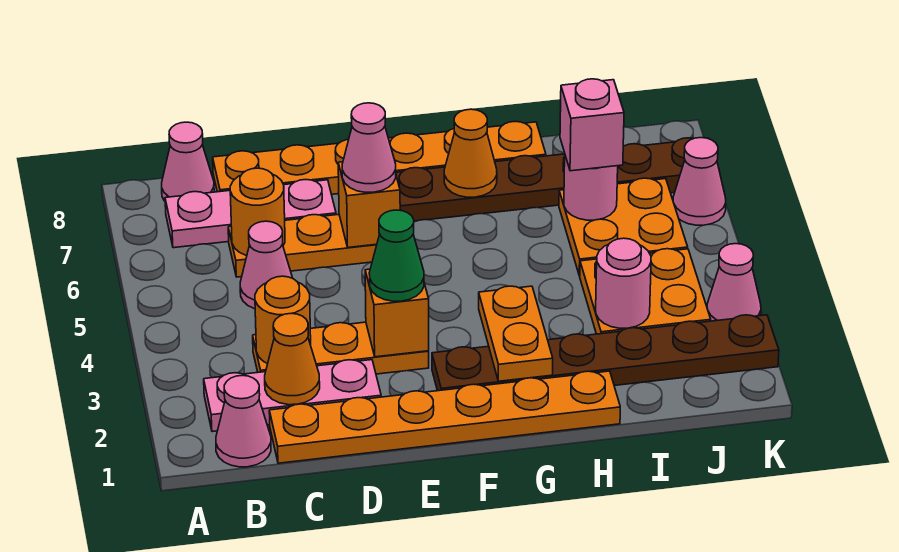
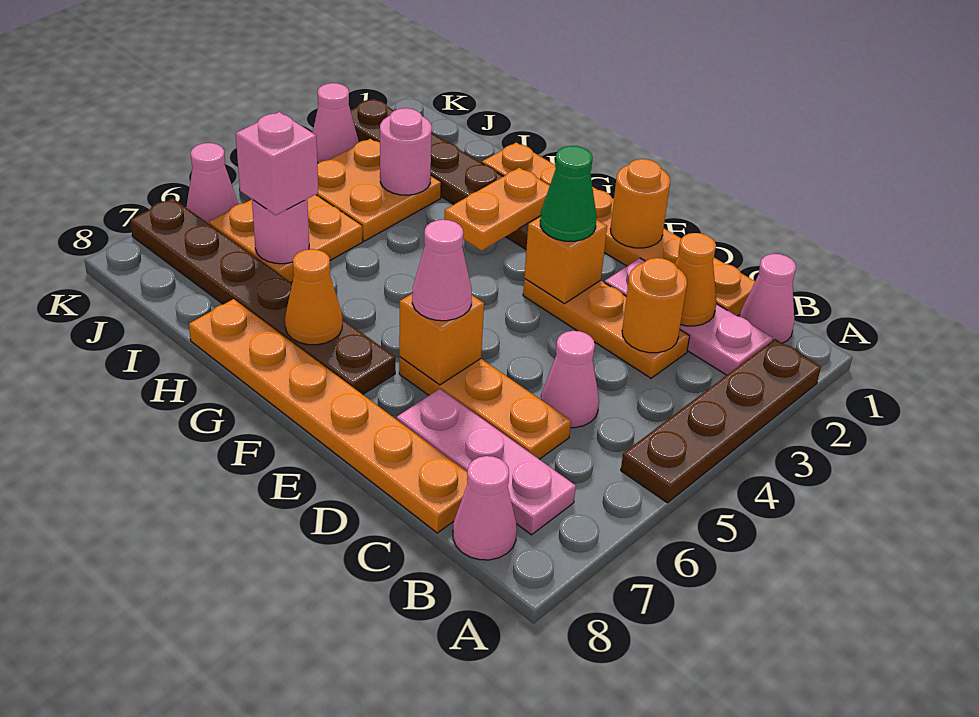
none -> brown 1x4 plate [621,339,821,503]
orange 1x1 round brick [230,168,285,256] -> orange 1x1 round brick moved to [610,159,670,248]

